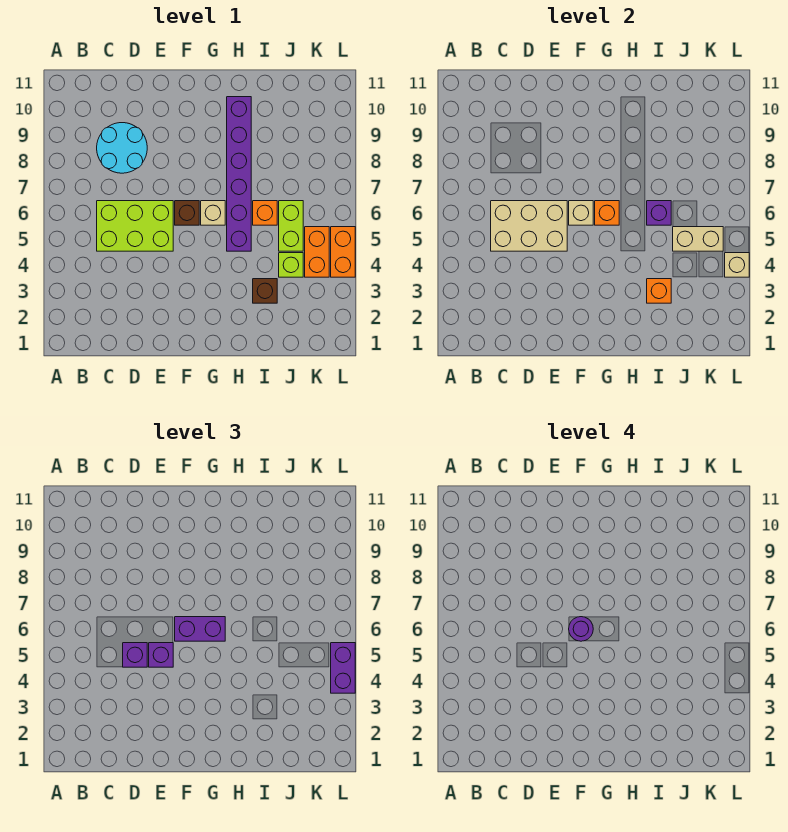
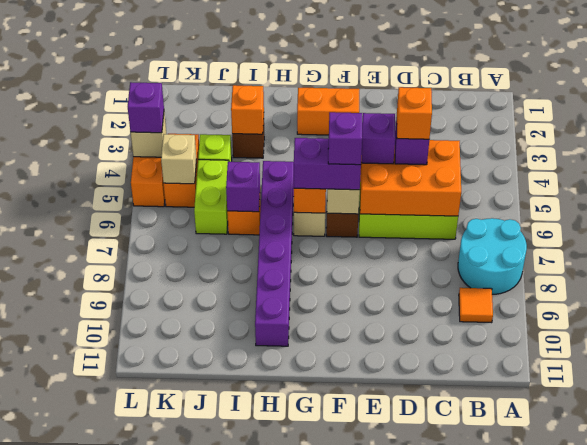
none -> orange 1x1 tile [459,288,493,323]
tan 2x3 brick [491,201,567,251] -> orange 2x3 brick [360,140,461,216]
cyan 2x2 round brick [97,123,147,173] -> cyan 2x2 round brick moved to [458,218,527,294]
none -> orange 1x1 brick [397,87,432,139]
none -> orange 1x2 brick [297,88,360,135]
purple 1x1 round brick [569,617,593,641] -> purple 1x1 brick [328,112,362,165]
tan 1x2 brick [673,227,723,251] -> tan 1x1 brick [161,134,197,184]
purple 1x2 brick [331,643,355,693] -> purple 1x1 brick [128,82,164,133]

